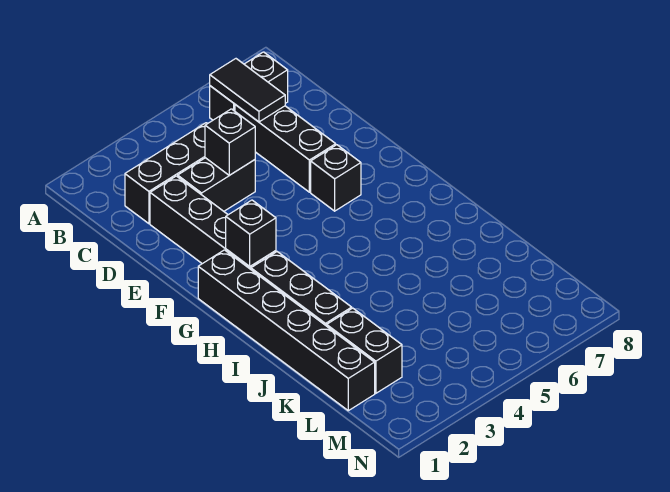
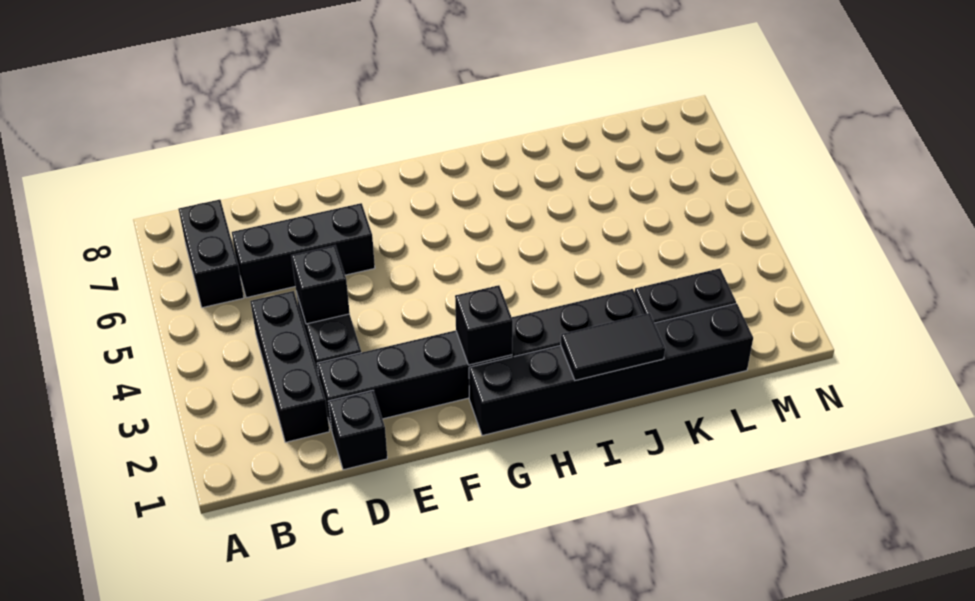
black 1x2 tile [210,59,285,122] -> black 1x2 tile moved to [561,313,665,381]
black 1x1 brick [311,145,361,211] -> black 1x1 brick moved to [328,390,387,470]

